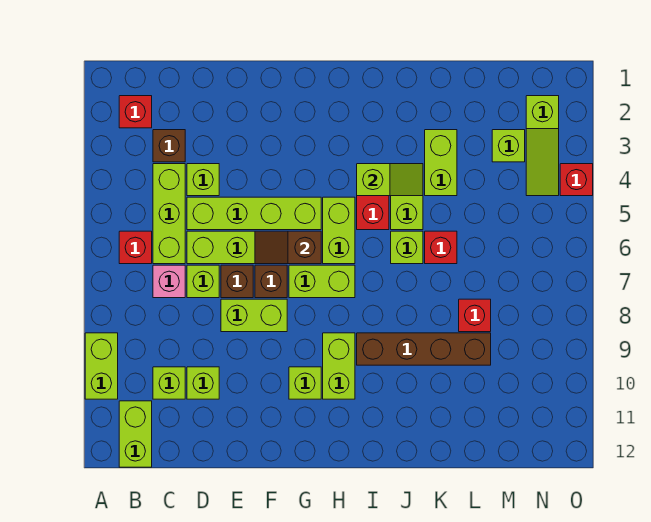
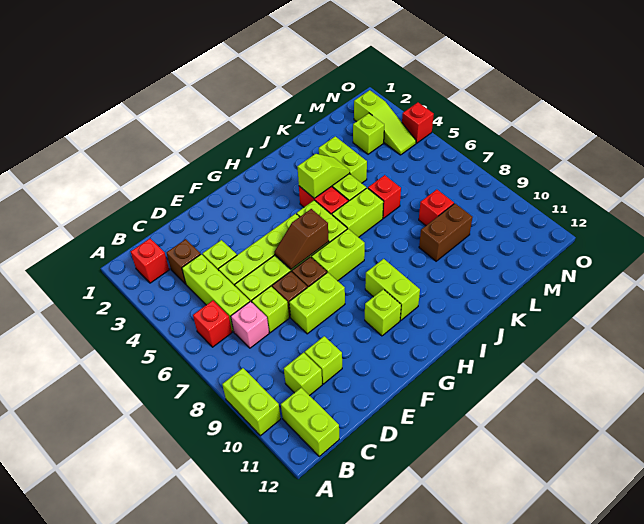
brown 1x4 brick [357,333,491,365] -> brown 1x2 brick [419,204,473,261]
lime 1x1 brick [391,231,423,264] -> lime 1x2 brick [332,188,383,237]

